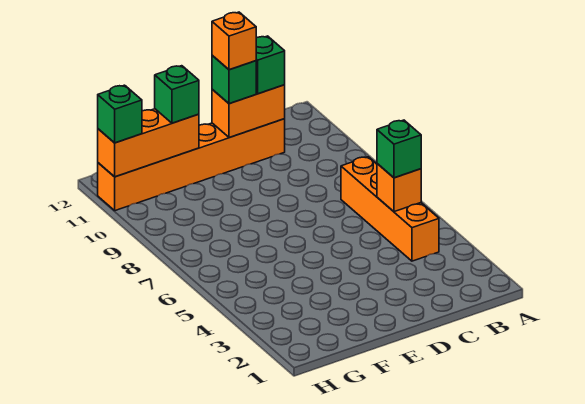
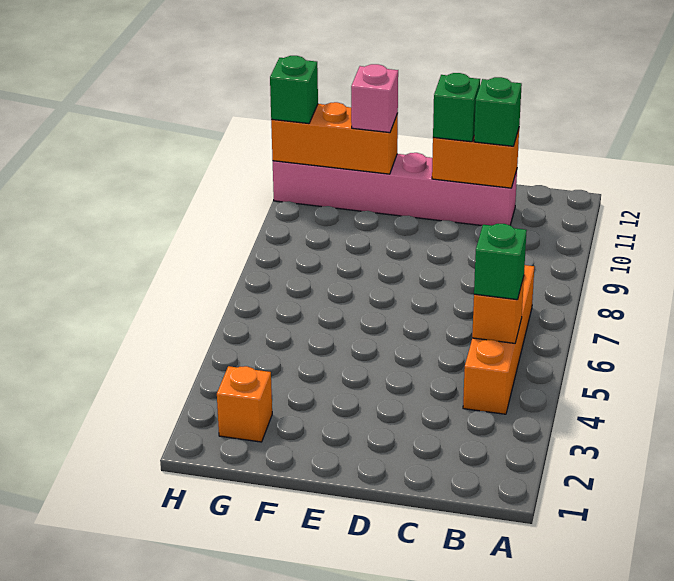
orange 1x6 brick [98,119,285,211] -> pink 1x6 brick [273,153,517,226]
orange 1x1 brick [212,12,256,70] -> orange 1x1 brick moved to [217,366,272,442]
green 1x1 brick [155,66,199,123] -> pink 1x1 brick [351,64,398,133]

